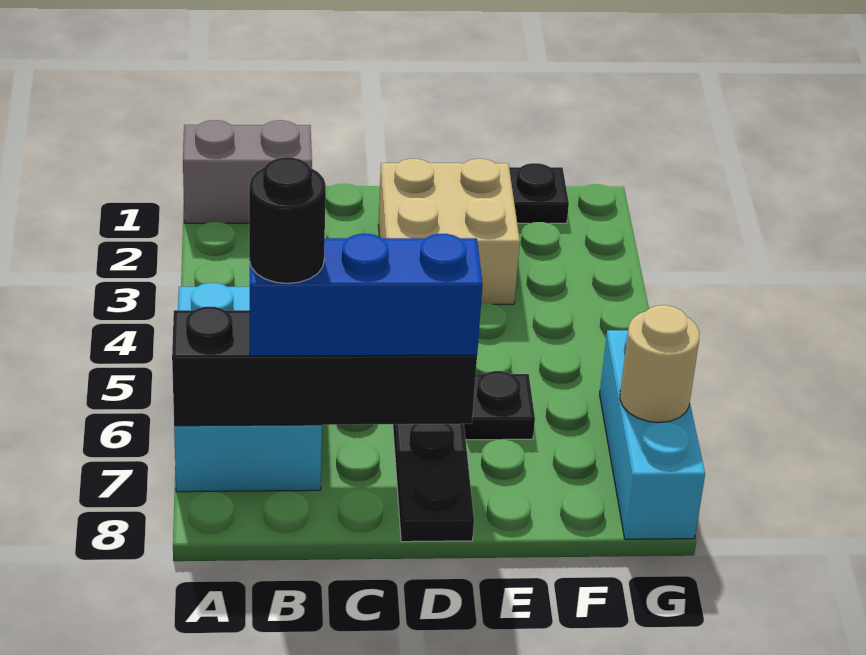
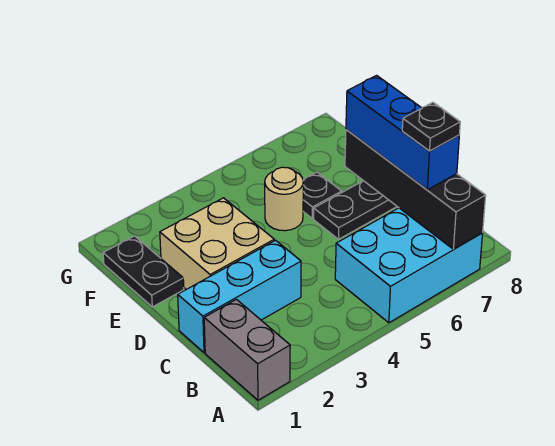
black 1x1 round brick [249,157,326,283] -> black 1x1 plate [402,102,460,151]
cyan 1x3 brick [600,330,705,539] -> cyan 1x3 brick moved to [178,240,301,353]
tan 1x1 round brick [620,305,700,423] -> tan 1x1 round brick moved to [265,167,303,231]

